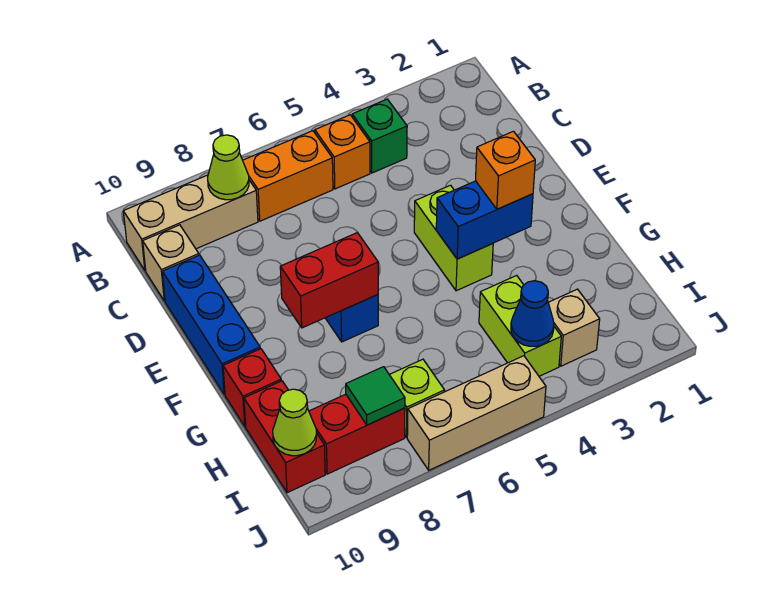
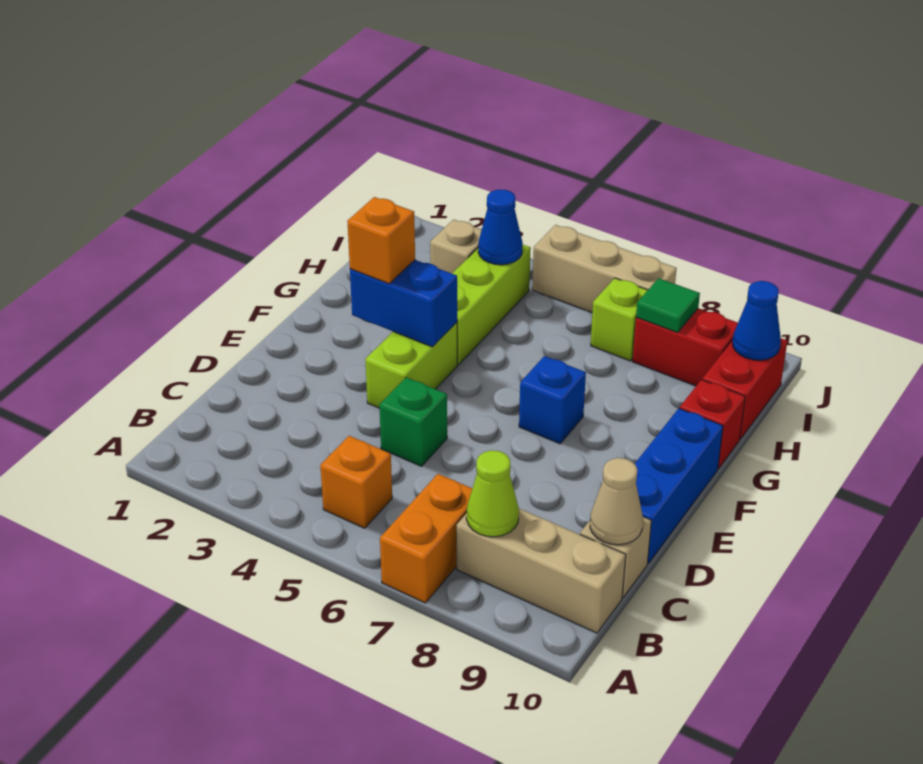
green 1x1 brick [352,99,407,173] -> green 1x1 brick moved to [379,377,447,466]
orange 1x2 brick [243,131,333,221] -> orange 1x2 brick turned to [380,474,472,603]
none -> tan 1x1 cone [590,458,643,545]
red 1x2 brick [280,232,378,328] -> none
lime 1x2 brick [479,275,561,376] -> lime 1x3 brick [452,245,531,365]
lime 1x1 cone [273,389,316,456] -> blue 1x1 cone [733,281,781,360]

